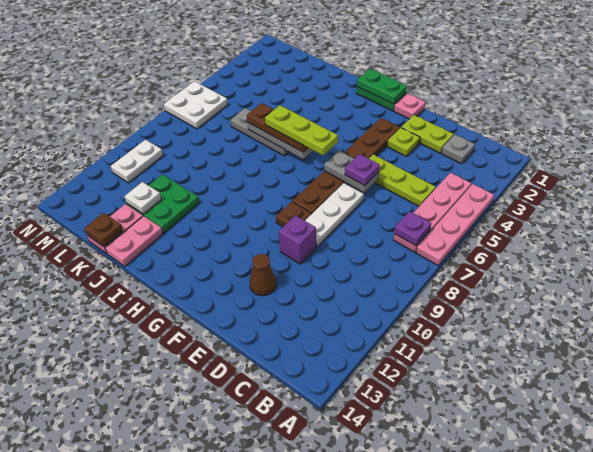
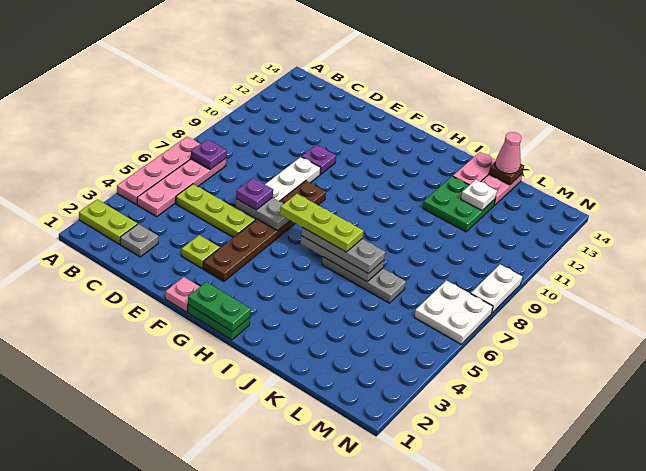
lime 1x2 plate [401,115,454,153] -> lime 1x2 plate moved to [79,199,137,244]
purple 1x1 brick [279,215,316,264] -> purple 1x1 plate [302,145,336,174]
brown 1x1 cone [250,254,276,296] -> none
brown 1x1 plate [276,202,311,227] -> none
brown 1x3 plate [247,103,308,152] -> grey 1x3 plate [301,227,385,274]
none -> pink 1x1 cone [495,132,521,174]
white 1x2 plate [111,140,163,183] -> white 1x2 plate moved to [471,265,522,313]

